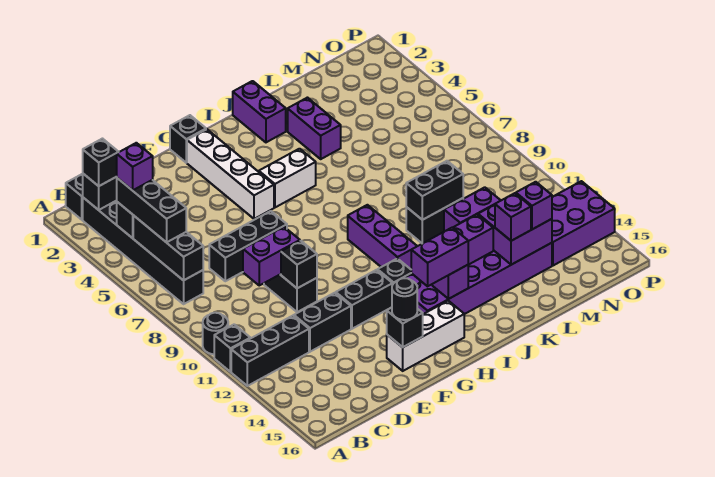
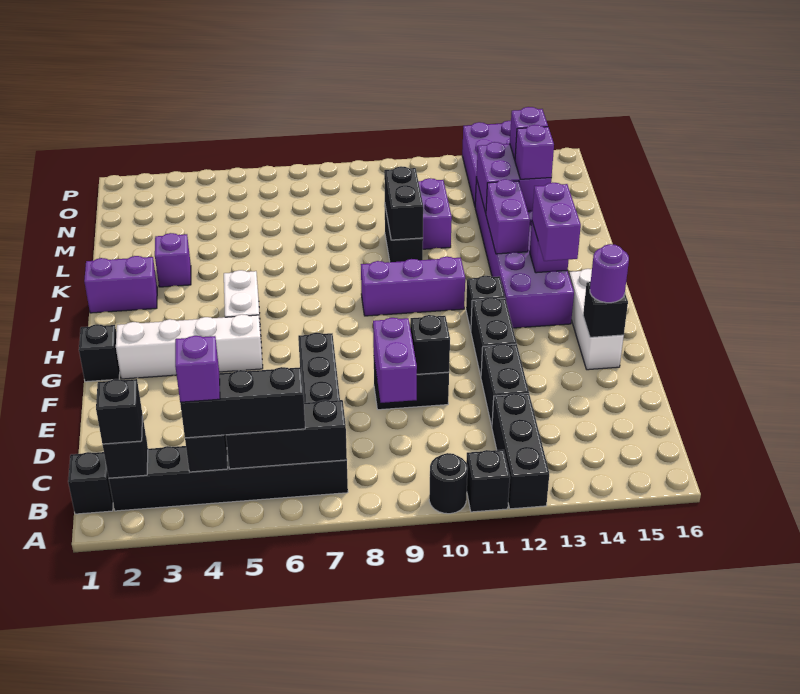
black 1x1 round brick [392,278,417,320] -> purple 1x1 round brick [590,244,629,303]
purple 1x2 brick [288,98,341,159] -> purple 1x1 brick [155,233,191,287]

